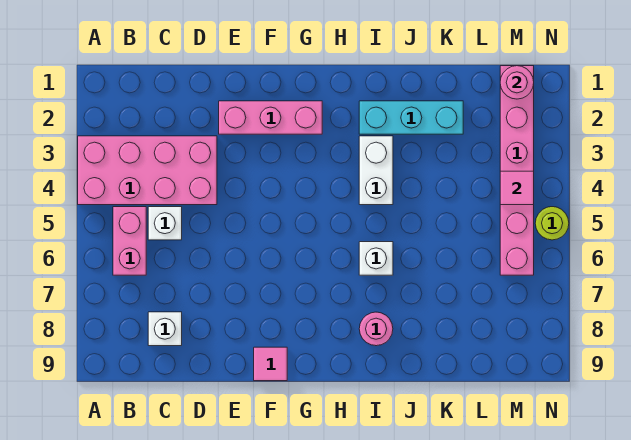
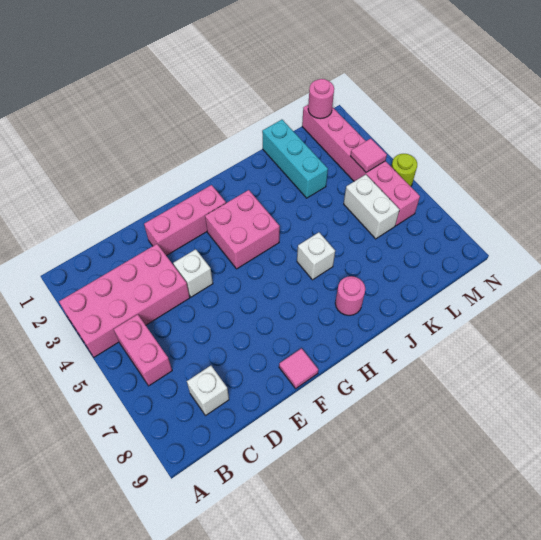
white 1x1 brick [148,207,182,240] -> white 1x1 brick moved to [173,249,213,297]
none -> pink 2x2 brick [205,190,280,269]
cyan 1x3 brick [359,101,463,134] -> cyan 1x3 brick turned to [262,120,328,198]
white 1x2 brick [359,136,393,205] -> white 1x2 brick moved to [344,175,399,239]

